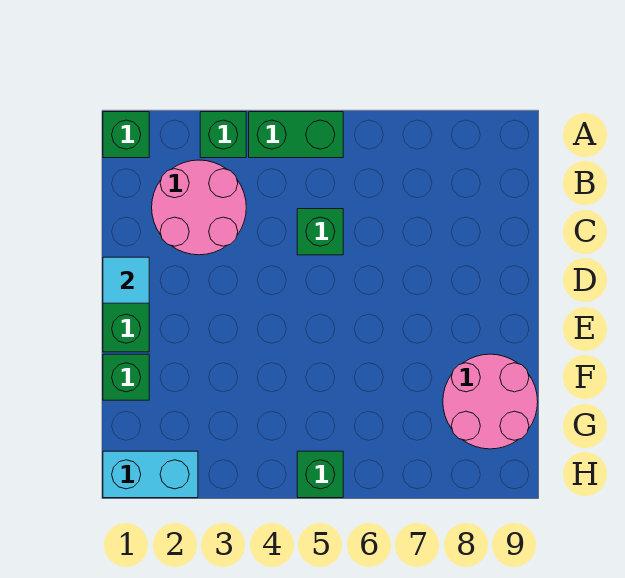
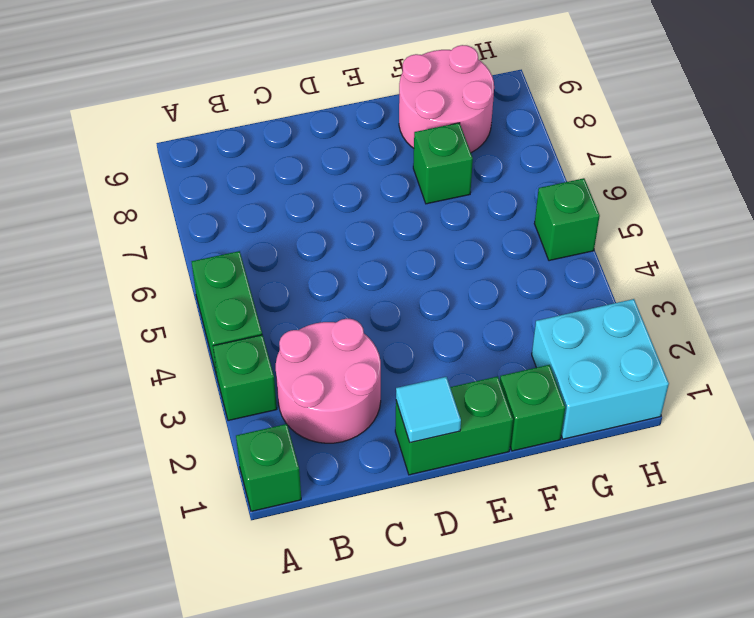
green 1x1 brick [297,209,343,255] -> green 1x1 brick moved to [413,123,473,204]
cyan 1x2 brick [103,451,198,498] -> cyan 2x2 brick [532,299,669,439]

